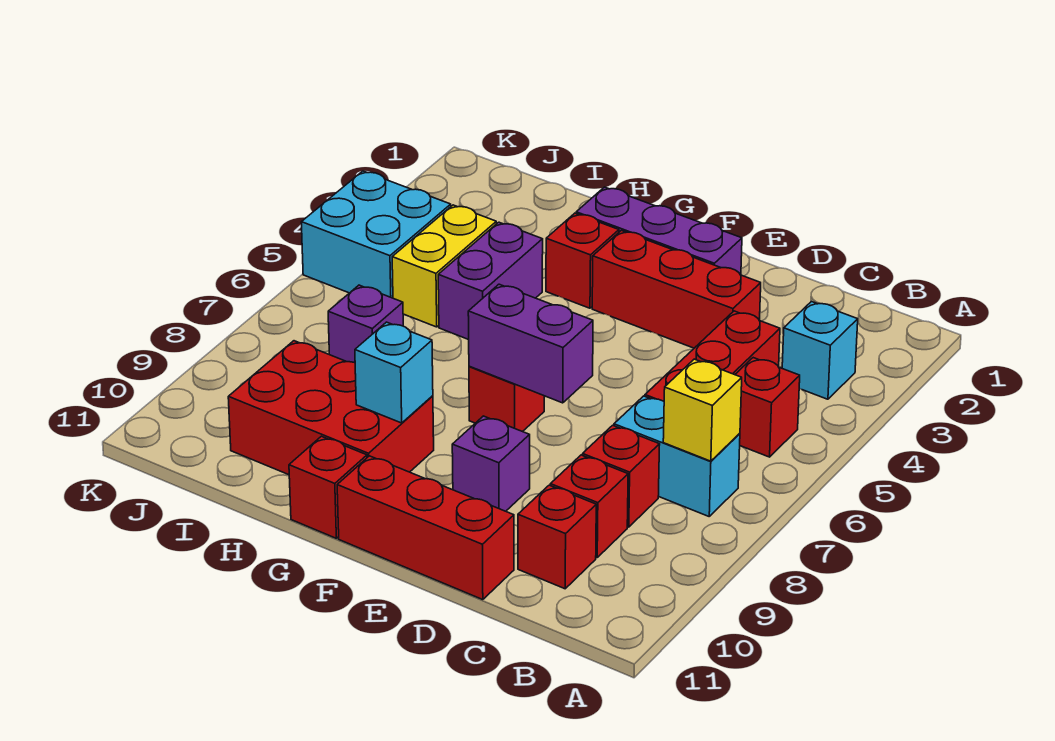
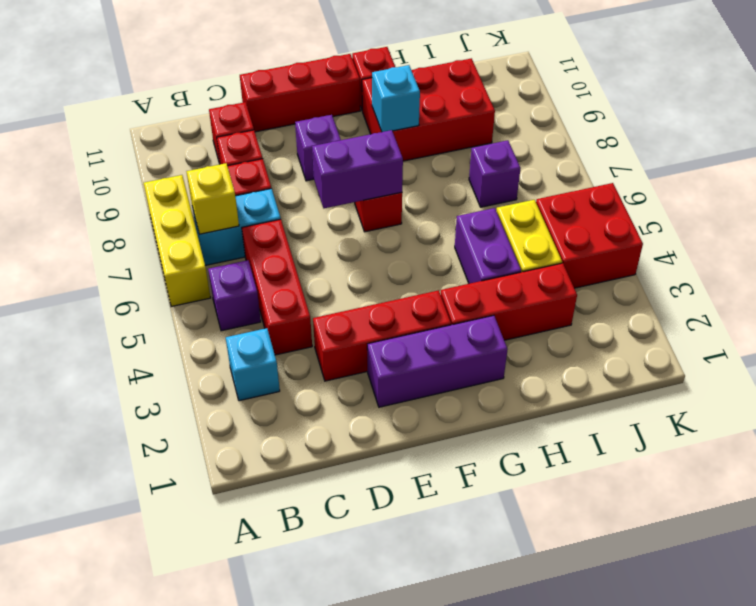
none -> yellow 1x3 brick [144,175,211,307]
red 1x1 brick [735,358,800,457] -> purple 1x1 brick [208,260,261,331]
red 1x1 brick [546,213,619,308] -> red 1x3 brick [441,263,577,340]
cyan 2x2 brick [301,171,451,298] -> red 2x2 brick [536,183,643,288]

